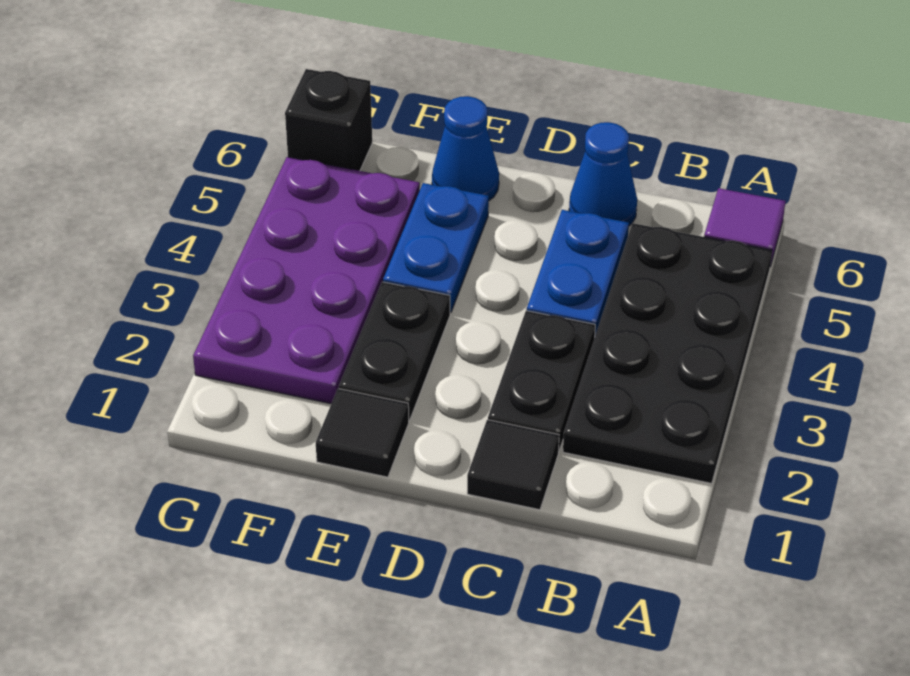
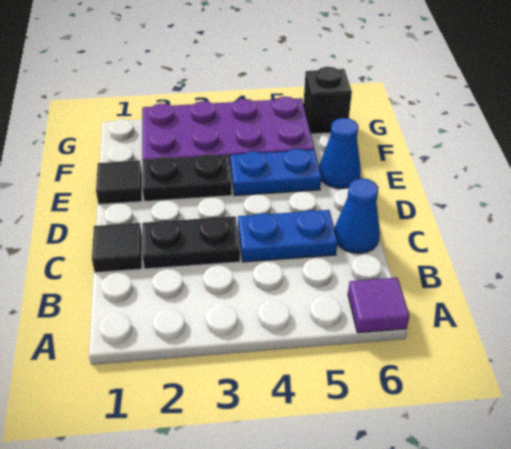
black 2x4 plate [563,223,772,484] -> none

